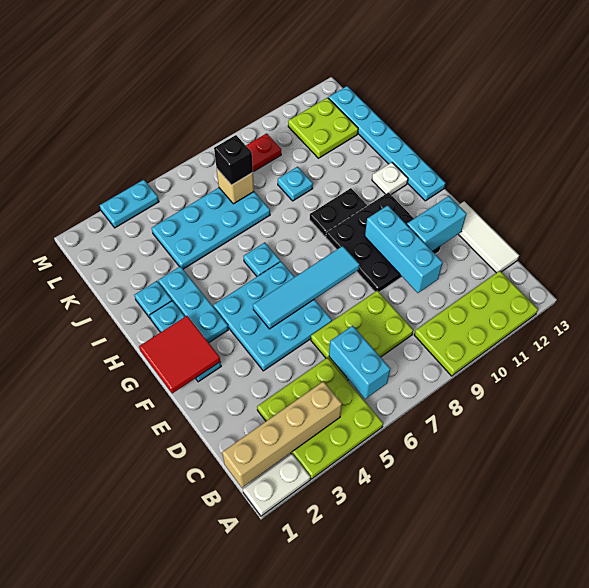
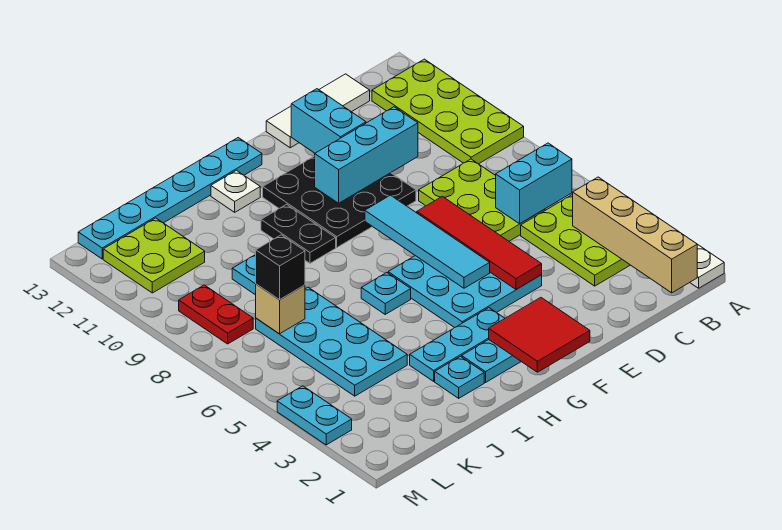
none -> red 1x4 tile [417,196,542,290]

